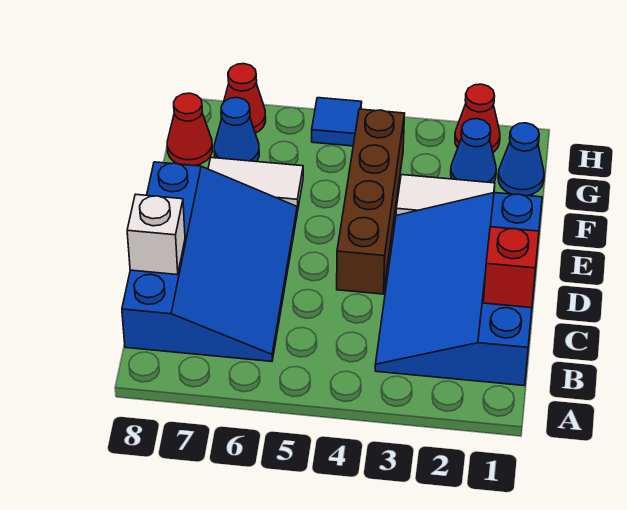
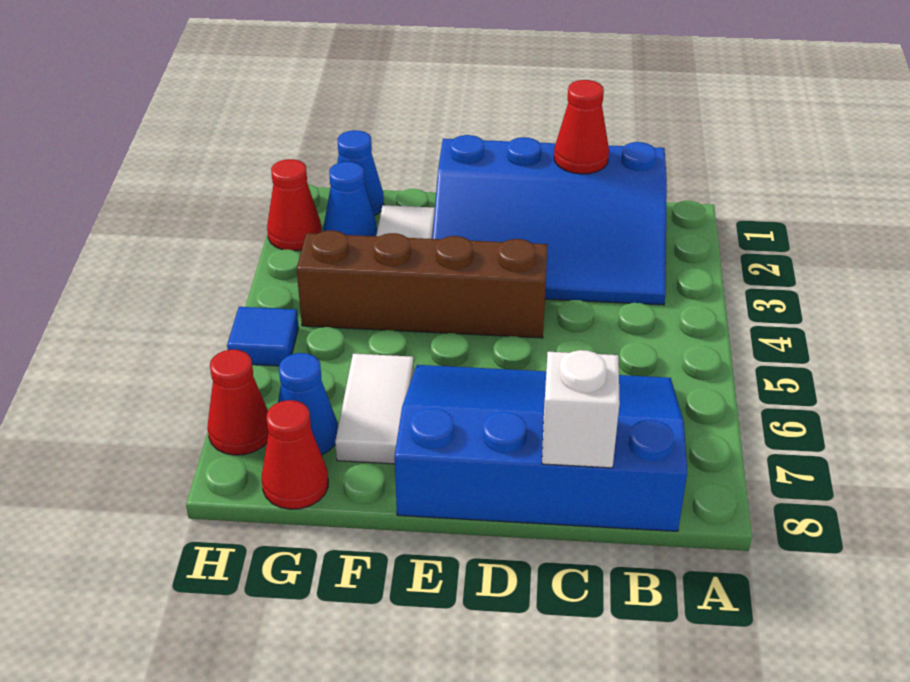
red 1x1 brick [483,227,539,308] -> red 1x1 cone [554,80,609,174]

